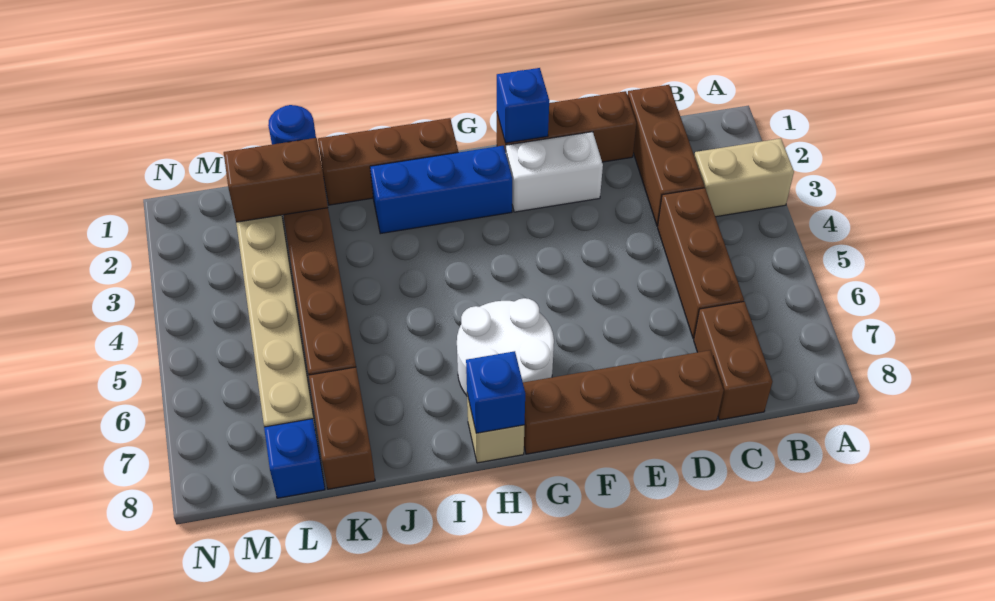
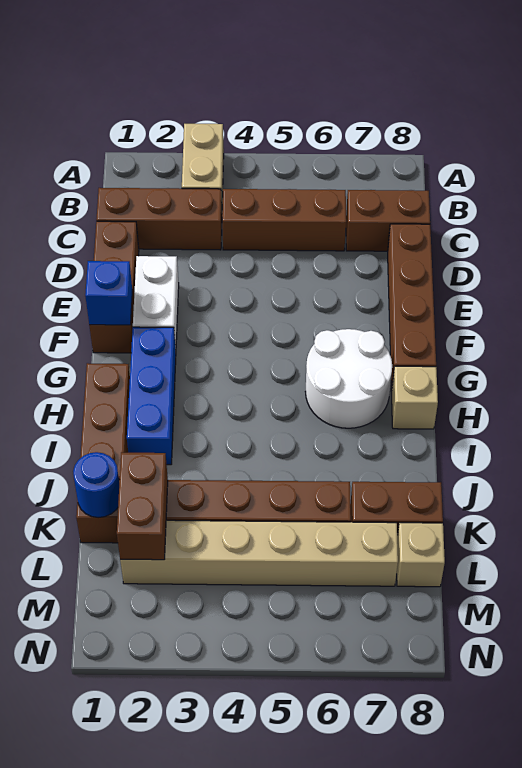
blue 1x1 brick [466,351,525,433] -> none
blue 1x1 brick [264,419,325,498] -> tan 1x1 brick [397,523,445,587]

